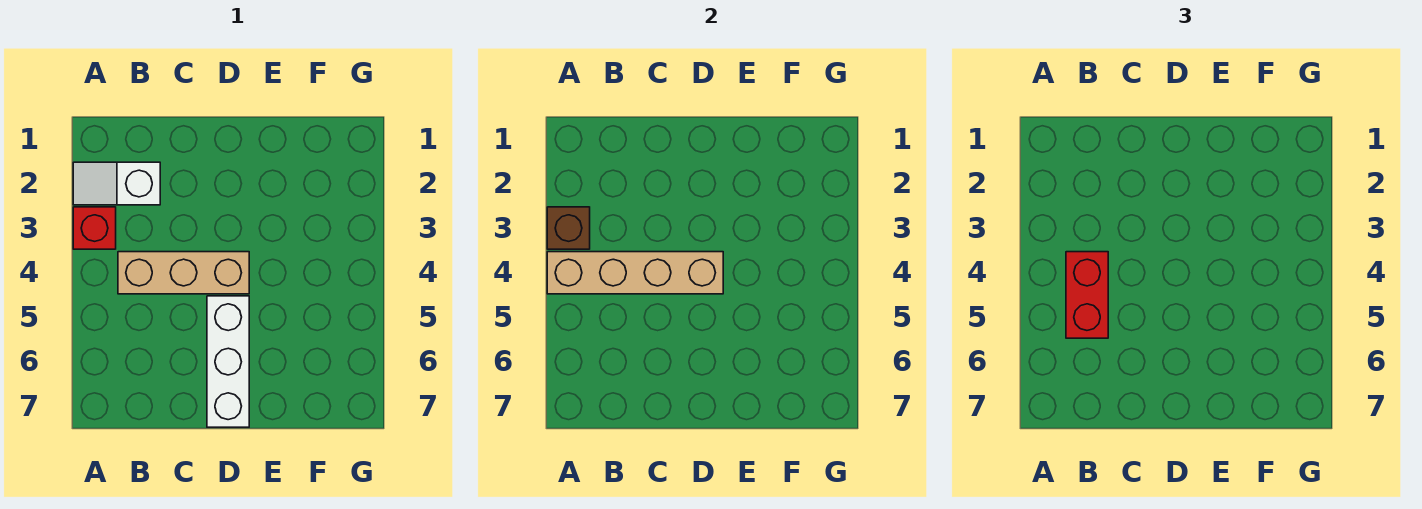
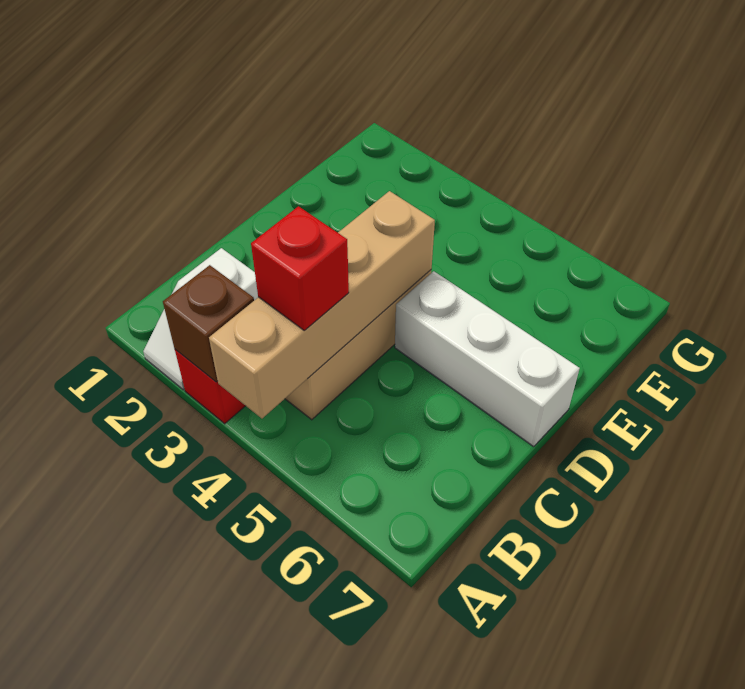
red 1x2 brick [1066,252,1108,338] -> red 1x1 brick [251,206,349,330]

